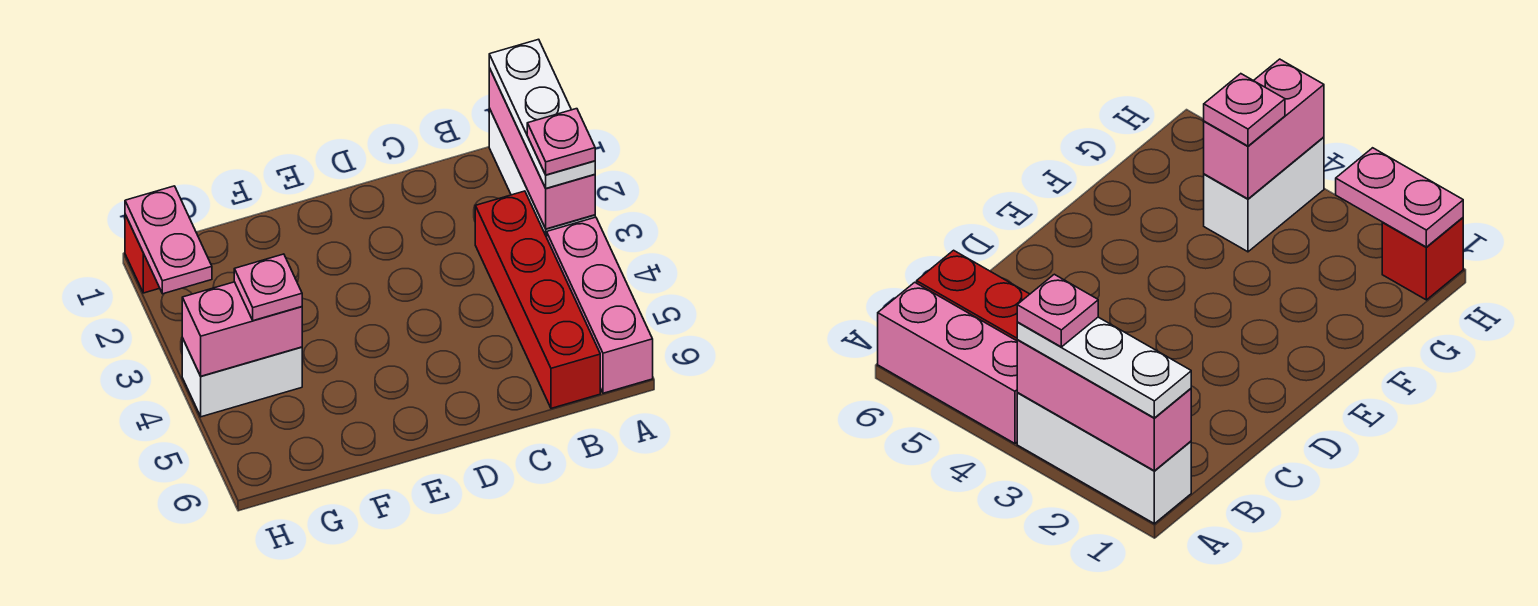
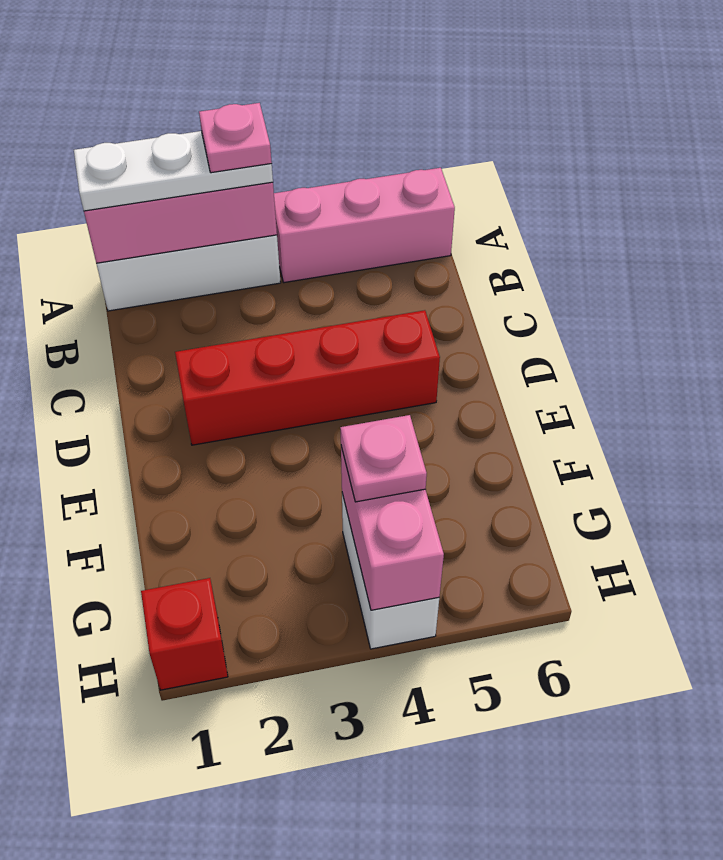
red 1x4 brick [475,191,600,408] -> red 1x4 brick moved to [175,310,440,445]
pink 1x2 plate [125,186,212,294] -> none

